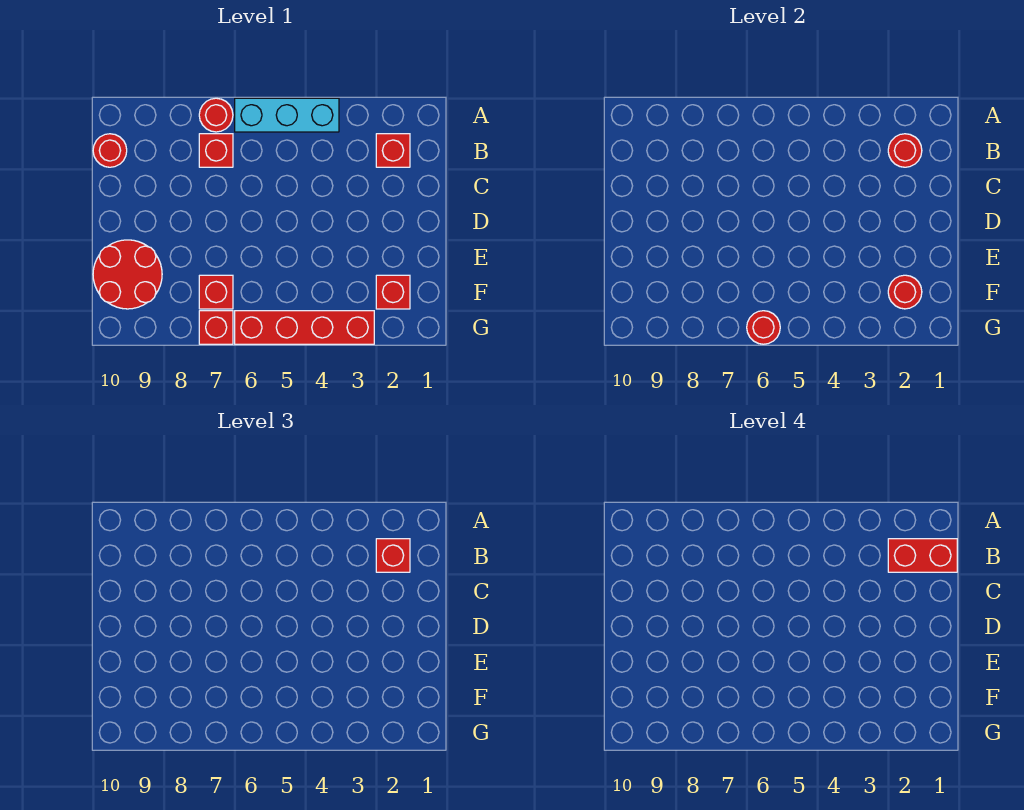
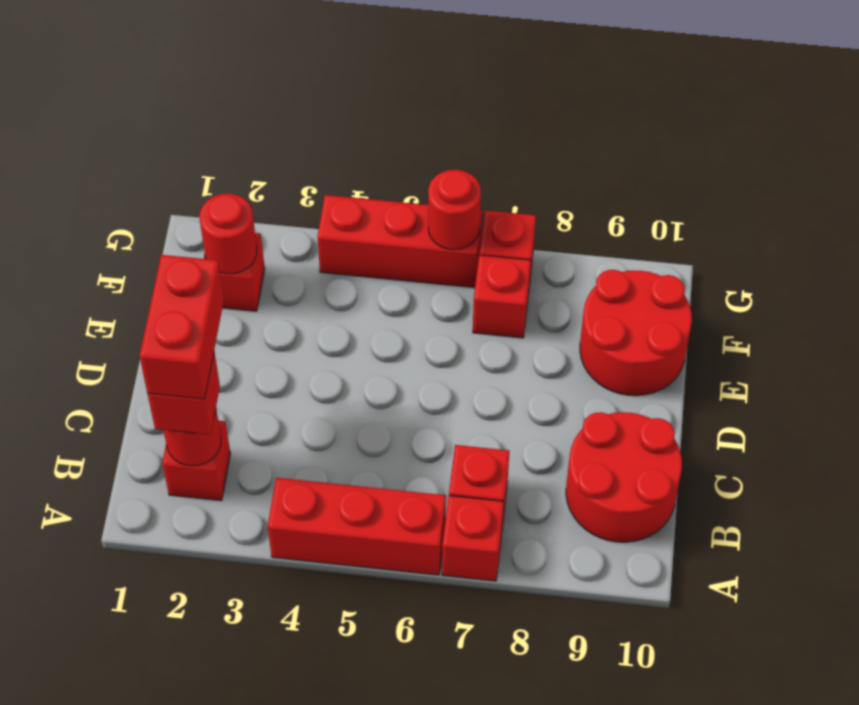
cyan 1x3 brick [235,98,339,132] -> red 1x3 brick [268,478,446,575]
red 1x1 round brick [199,98,233,132] -> red 1x1 brick [442,496,504,581]
red 1x2 brick [888,539,957,572] -> red 1x2 brick turned to [139,255,224,399]
red 1x1 round brick [93,134,127,167] -> red 2x2 round brick [566,412,682,542]
red 1x4 brick [235,311,374,344] -> red 1x3 brick [317,195,482,288]

